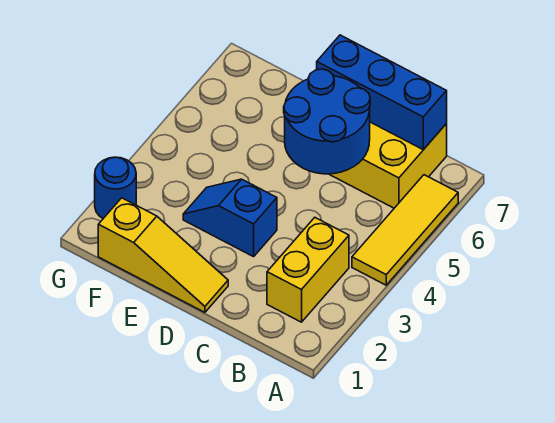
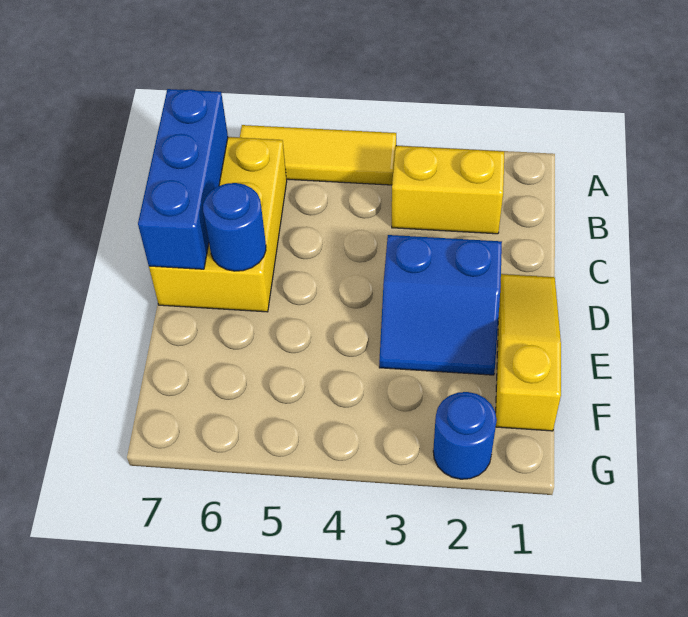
blue 2x2 round brick [284,69,370,174] -> blue 1x1 round brick [203,183,266,271]
blue 1x2 slope [183,179,277,257] -> blue 2x2 slope [379,235,502,375]

